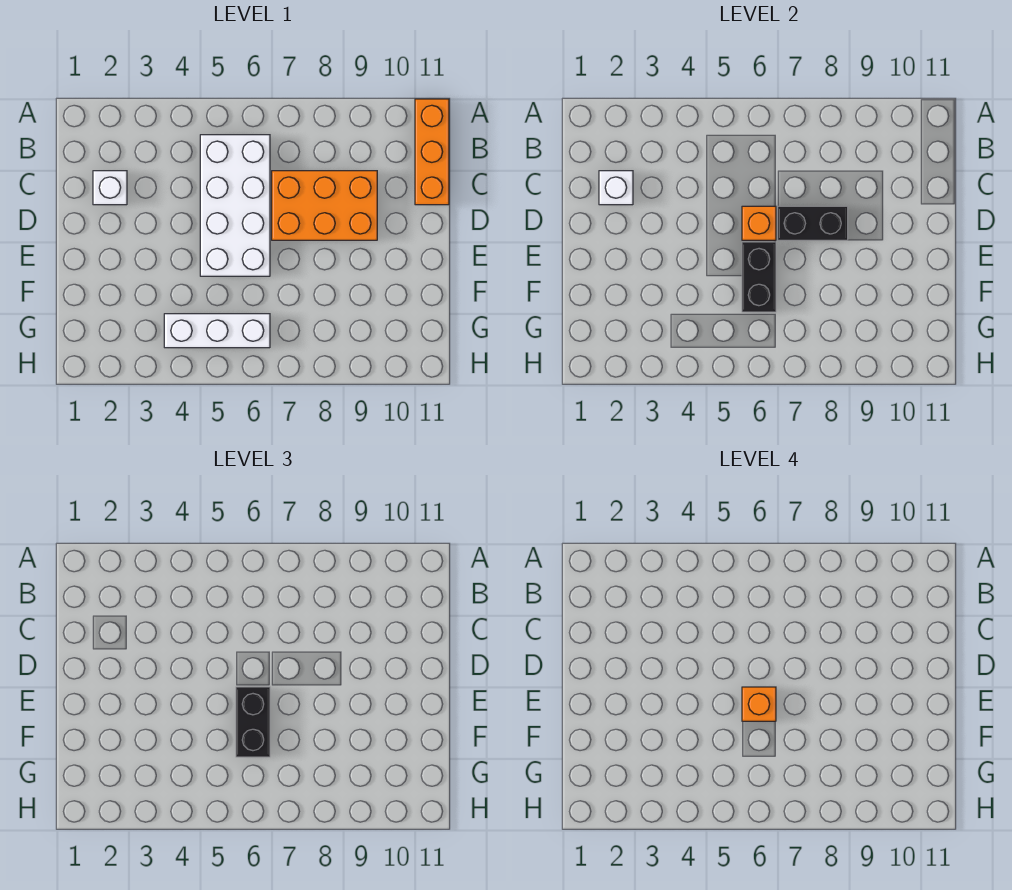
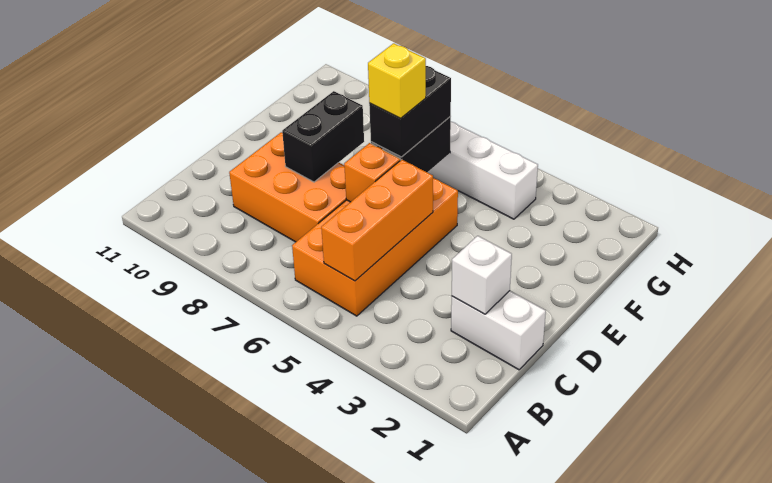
orange 1x3 brick [415,99,449,205] -> orange 1x3 brick moved to [321,160,433,281]
white 2x4 brick [200,135,270,276] -> orange 2x4 brick [292,178,458,316]
white 1x1 brick [93,171,127,205] -> white 1x2 brick [451,291,546,370]
black 1x2 brick [778,206,848,240] -> black 1x2 brick turned to [282,91,364,182]
orange 1x1 brick [742,687,776,721] -> yellow 1x1 brick [368,43,426,118]

